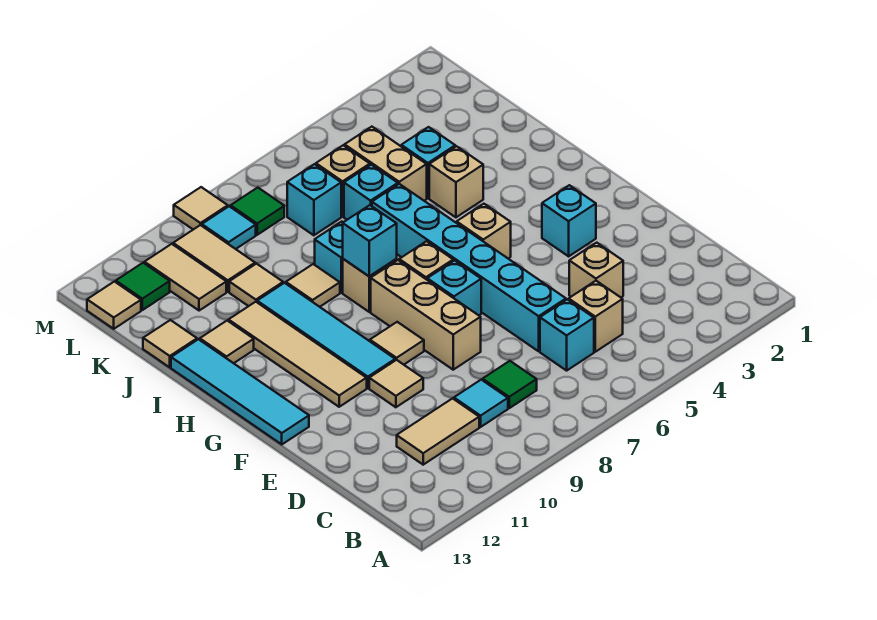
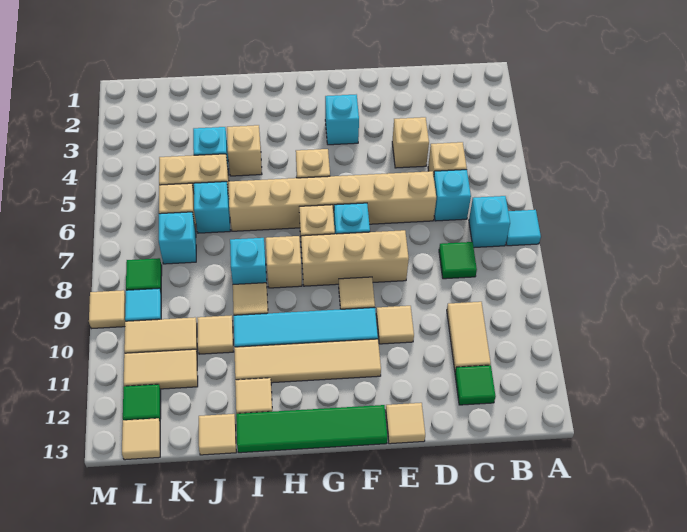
cyan 1x1 tile [454,380,508,427] -> cyan 1x1 tile moved to [506,210,541,246]
none -> green 1x1 tile [455,365,496,405]
cyan 1x6 brick [372,184,566,351] -> tan 1x6 brick [228,171,436,231]
none -> tan 1x1 tile [386,403,425,444]
cyan 1x4 tile [171,339,309,444] -> green 1x4 tile [236,405,388,453]
cyan 1x1 brick [343,205,397,276] -> cyan 1x1 brick moved to [469,196,510,248]

